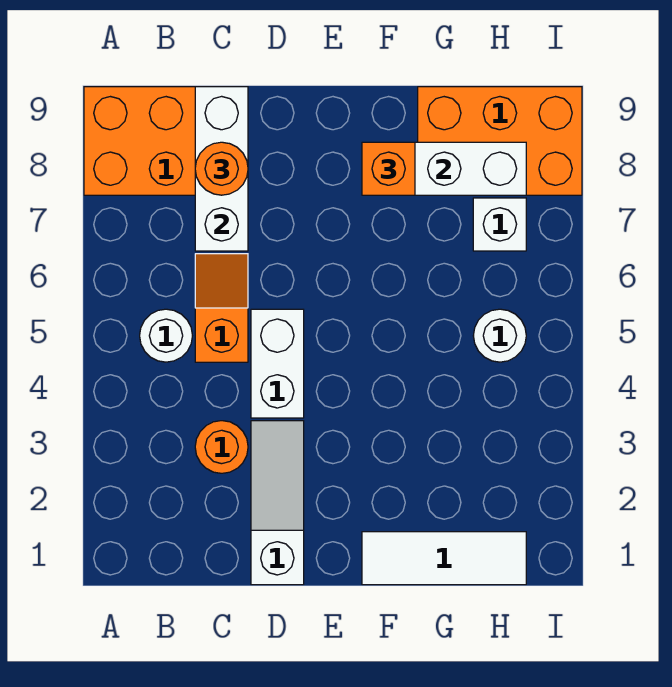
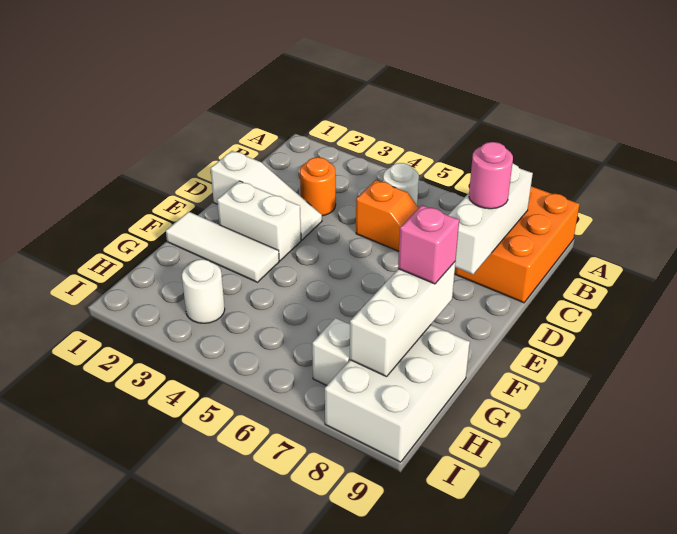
white 1x3 brick [195,87,248,251] -> white 1x3 brick turned to [449,163,533,274]
orange 1x1 round brick [195,142,248,195] -> pink 1x1 round brick [469,142,513,209]
white 1x2 brick [251,309,304,418] -> white 1x2 brick moved to [217,181,301,261]
white 1x3 tile [362,532,526,585] -> white 1x3 tile turned to [166,212,279,282]
orange 1x1 brick [362,142,415,195] -> pink 1x1 brick [398,205,459,284]
orange 2x3 brick [418,87,582,195] -> white 2x3 brick [325,325,470,462]
white 1x1 round brick [473,309,526,362] -> white 1x1 round brick moved to [182,259,225,323]

